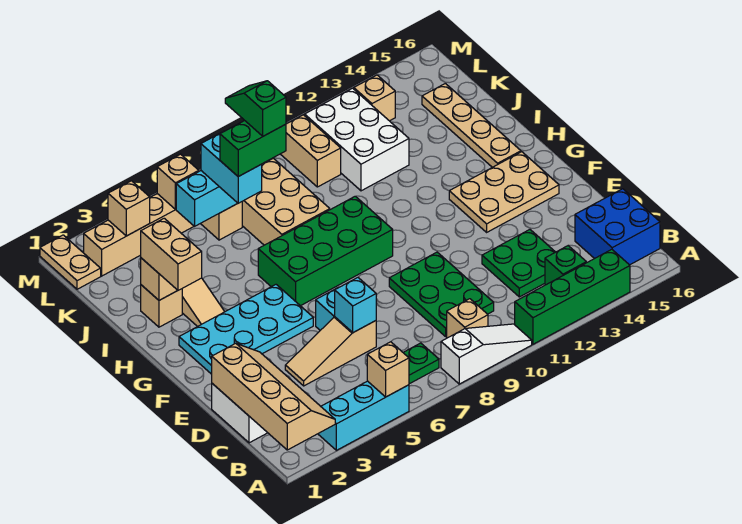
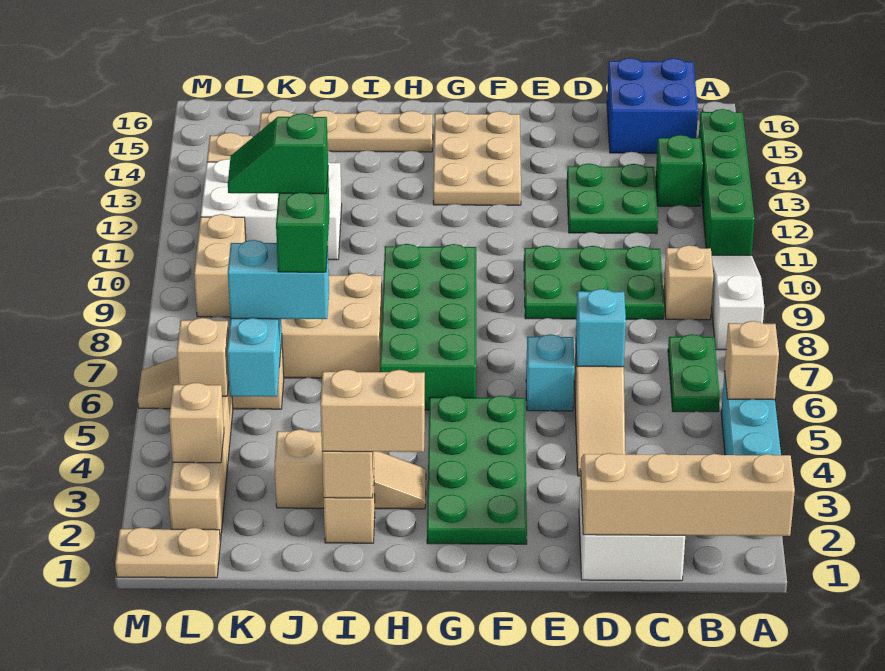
cyan 2x4 plate [179,285,313,374] -> green 2x4 plate [427,395,527,544]
tan 1x2 brick [281,115,341,187] -> tan 1x2 brick turned to [194,214,246,317]

